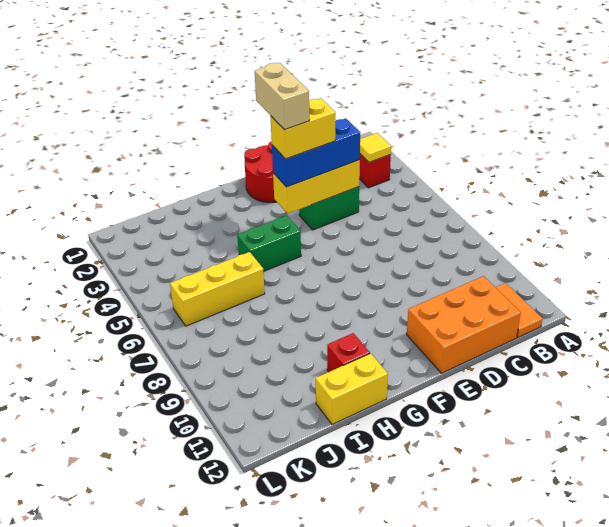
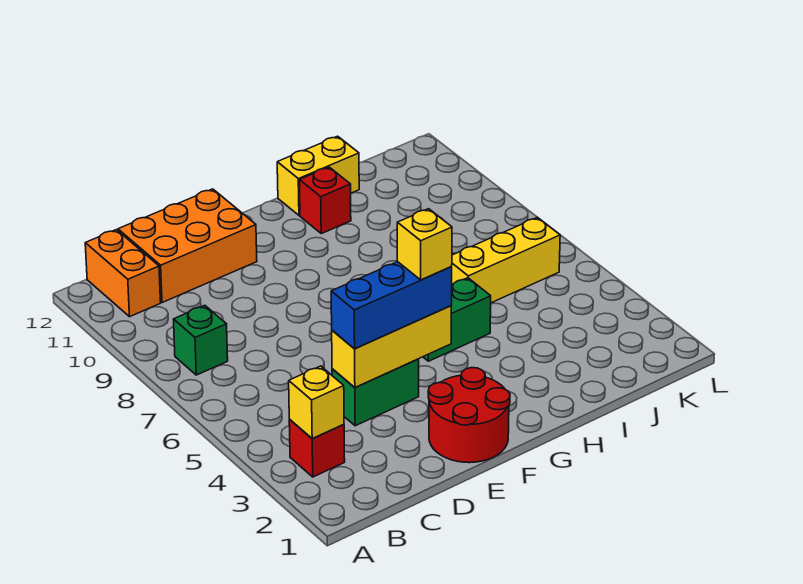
yellow 1x1 tile [360,133,391,162] -> yellow 1x1 brick [289,366,344,439]
none -> green 1x1 brick [173,305,228,375]
orange 1x2 tile [495,283,542,337] -> orange 1x2 brick [85,230,161,317]
yellow 1x2 brick [270,98,335,159] -> yellow 1x1 brick [397,209,452,280]
tan 1x2 brick [255,63,310,130] -> none

